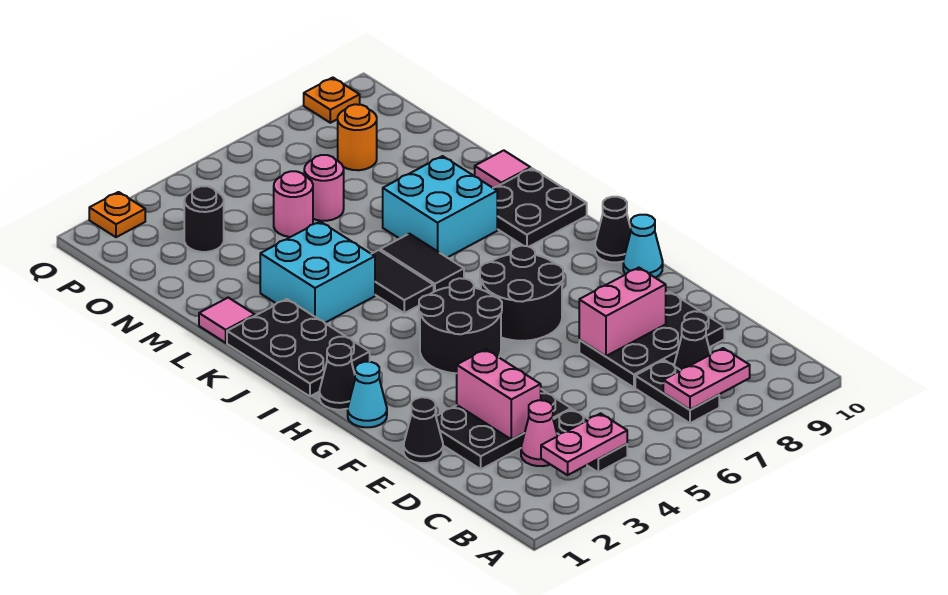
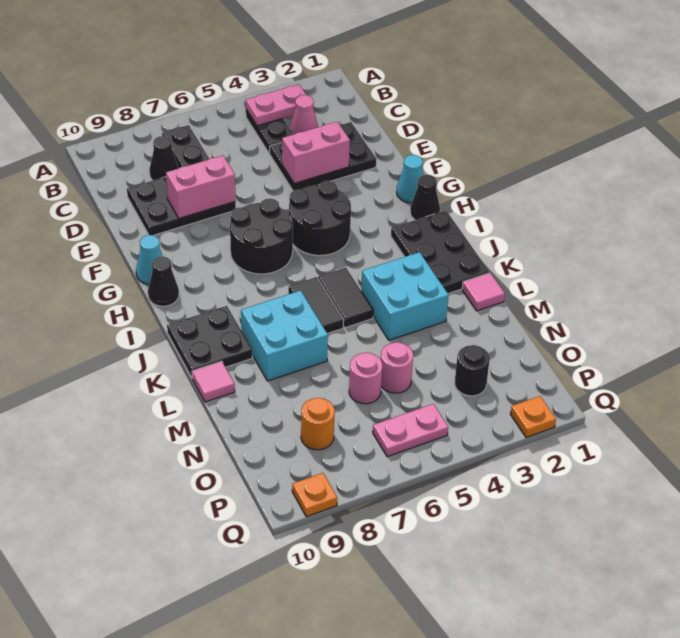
pink 1x2 plate [663,348,750,410] -> pink 1x2 plate moved to [373,404,448,457]
pink 1x2 brick [457,349,541,439] -> pink 1x2 brick turned to [282,122,350,184]
black 1x1 cone [404,397,443,463] -> none

